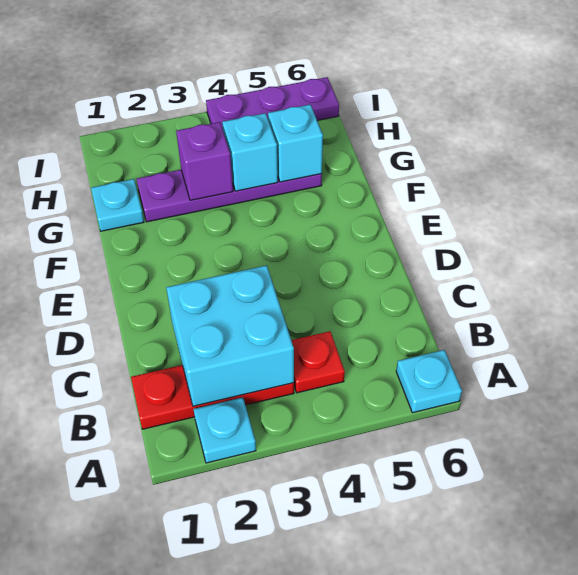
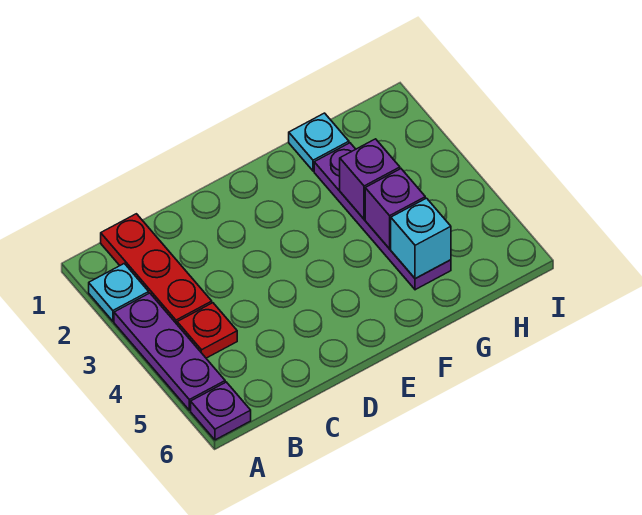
cyan 1x1 plate [396,350,462,413] -> purple 1x1 plate [191,382,251,440]
cyan 2x2 brick [166,265,294,406] -> none
cyan 1x1 brick [222,113,278,191] -> purple 1x1 brick [365,169,425,249]
purple 1x3 plate [206,77,339,129] -> purple 1x3 plate moved to [114,293,225,410]

